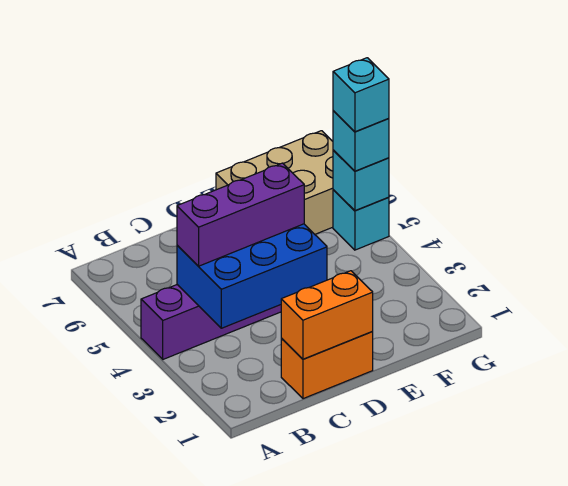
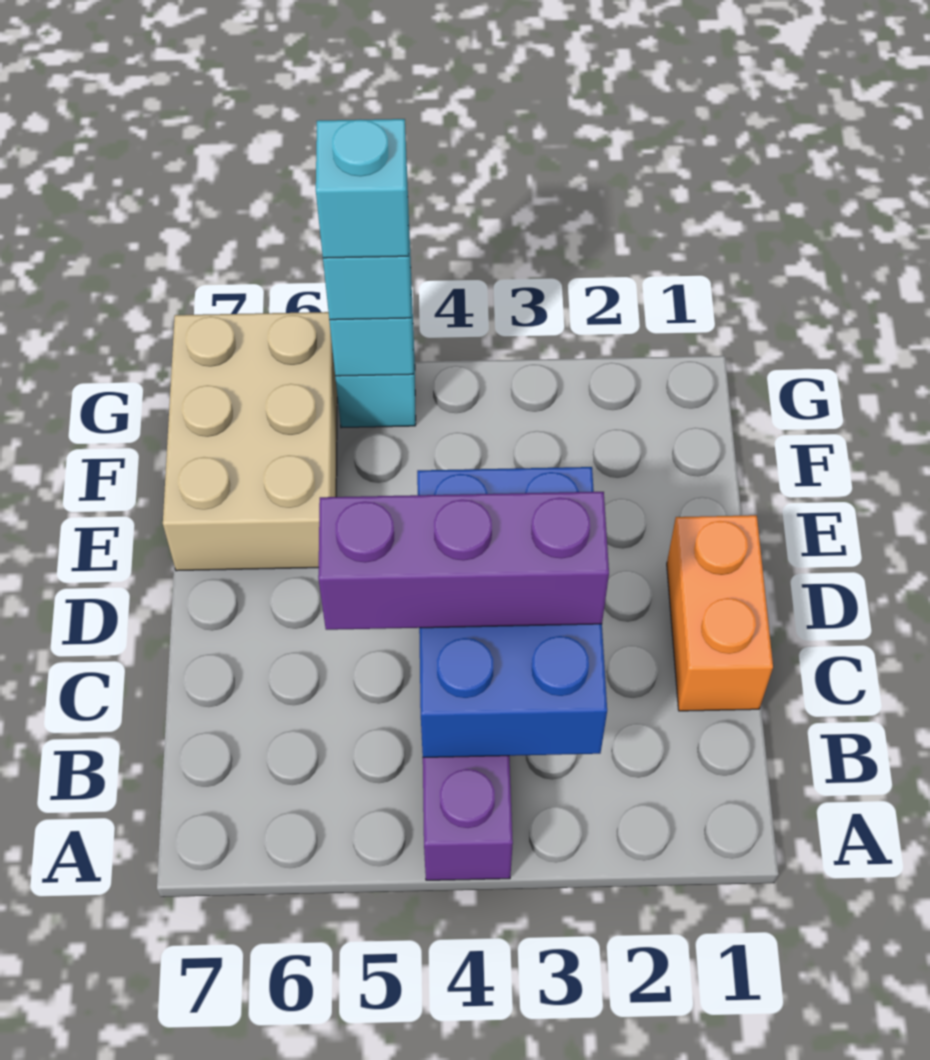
purple 1x3 brick [177,163,304,266] -> purple 1x3 brick turned to [318,492,609,630]
orange 1x2 brick [281,271,373,359] -> none

